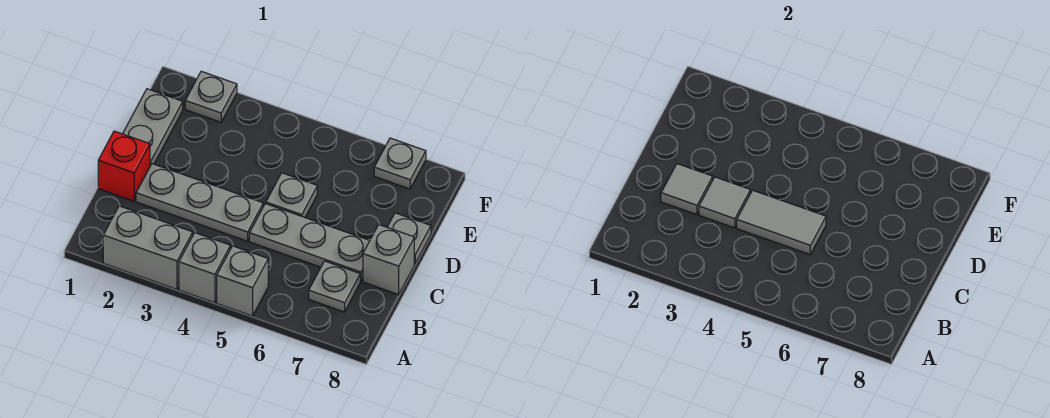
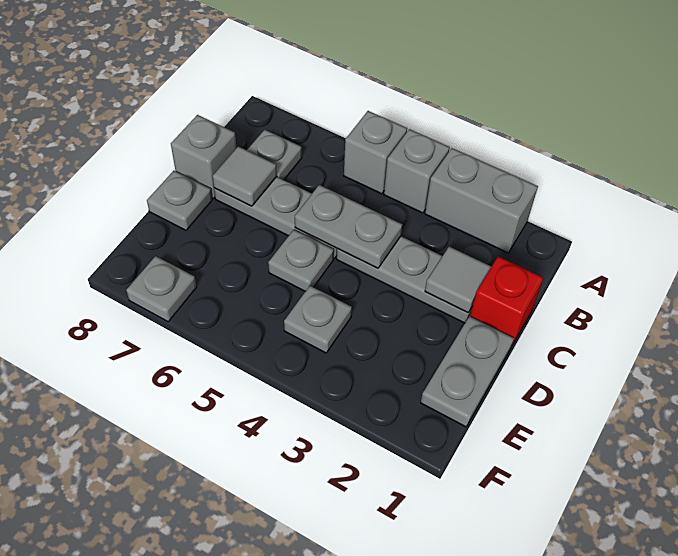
grey 1x1 tile [699,177,750,228] -> grey 1x1 tile moved to [213,146,277,206]
grey 1x2 tile [737,190,826,254] -> grey 1x2 plate [295,185,402,268]
grey 1x1 plate [185,71,237,122] -> grey 1x1 plate moved to [284,286,352,353]

